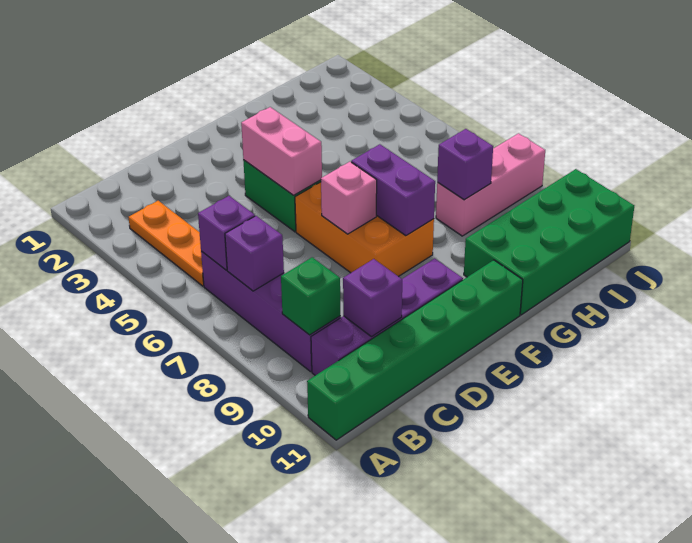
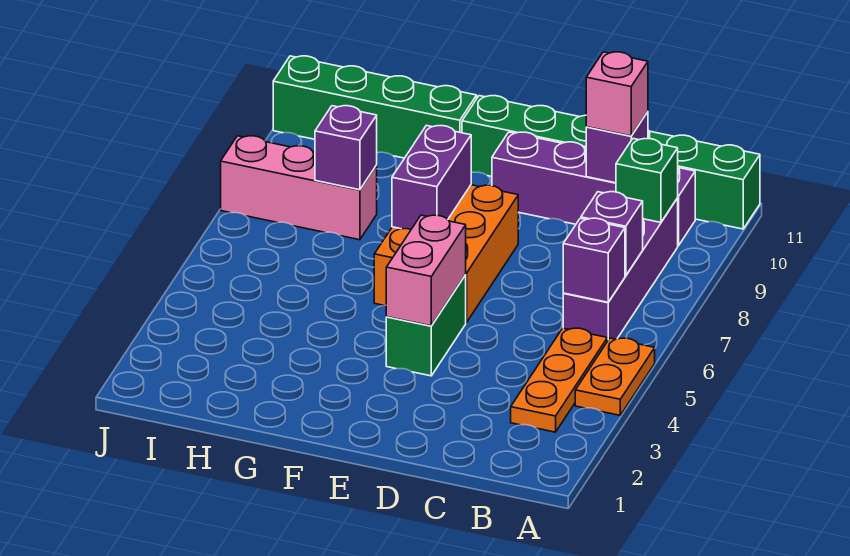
none -> orange 1x2 plate [575,338,655,415]
pink 1x1 brick [321,162,377,234] -> pink 1x1 brick moved to [586,52,648,136]
green 2x4 brick [464,169,634,315] -> green 1x4 brick [273,56,477,158]

